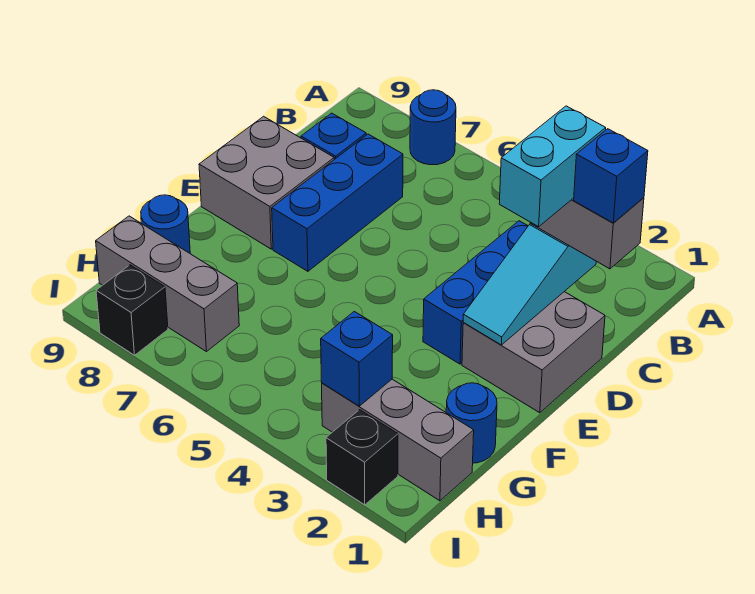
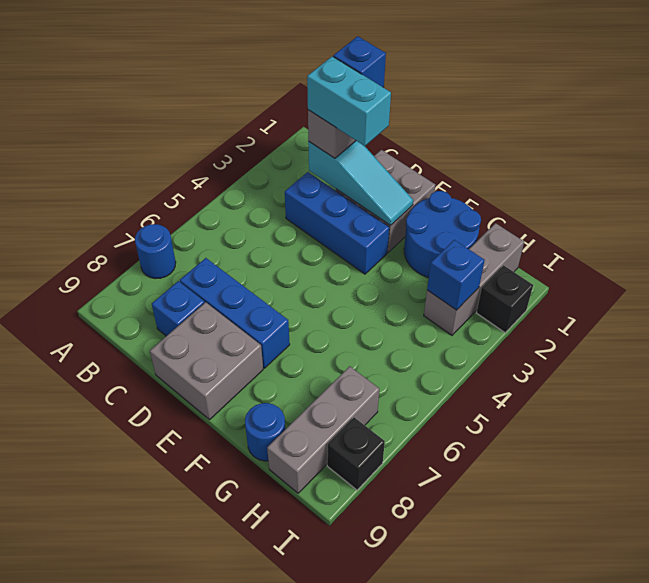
blue 1x1 round brick [446,383,497,463] -> blue 2x2 round brick [404,191,481,278]

